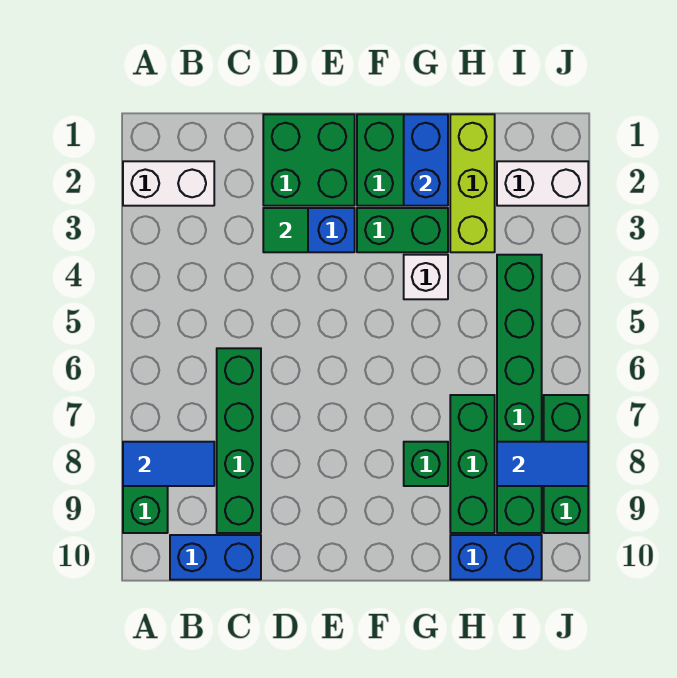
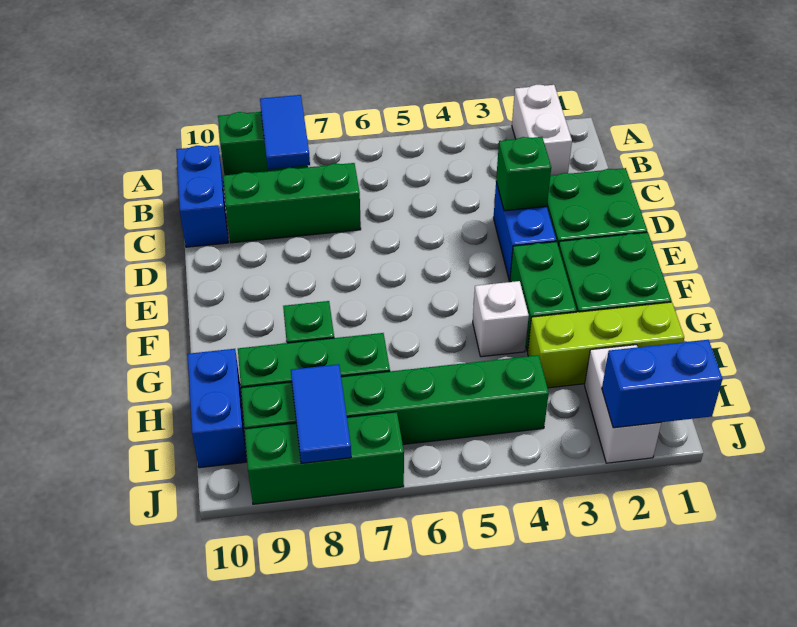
green 1x4 brick [217,348,261,533] -> green 1x3 brick [223,163,361,243]
green 1x1 tile [263,208,308,252] -> green 1x1 brick [496,137,551,211]
blue 1x2 brick [404,114,448,206] -> blue 1x2 brick moved to [602,340,722,428]

